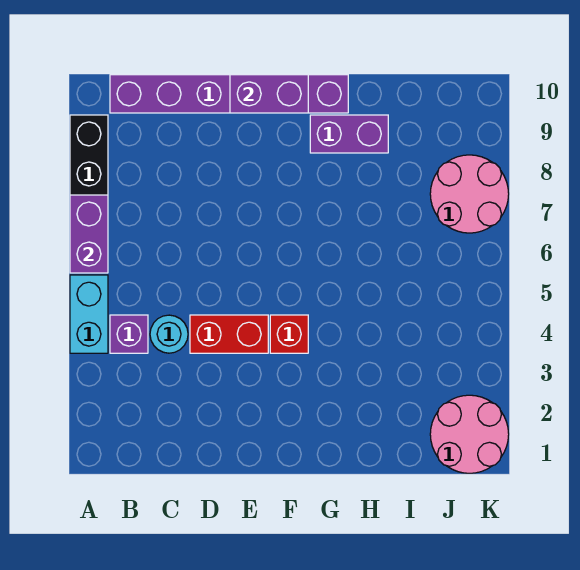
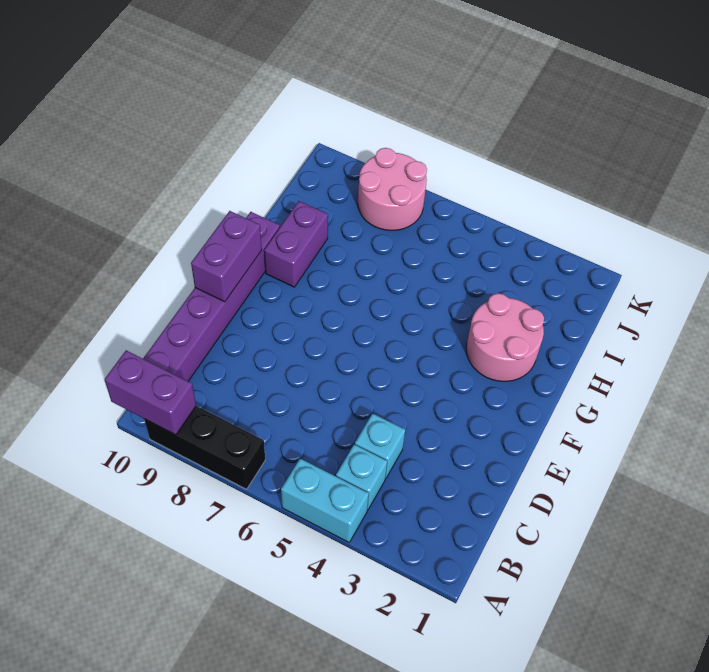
purple 1x2 brick [70,195,108,273] -> purple 1x2 brick moved to [105,350,196,435]
purple 1x1 brick [110,315,148,353] -> cyan 1x1 brick [336,444,387,510]
cyan 1x1 round brick [150,315,188,353] -> cyan 1x1 brick [355,413,405,479]
red 1x2 brick [190,315,268,353] -> none
red 1x1 brick [270,315,308,353] -> none
pink 2x2 round brick [430,395,509,473] -> pink 2x2 round brick moved to [466,293,544,381]

